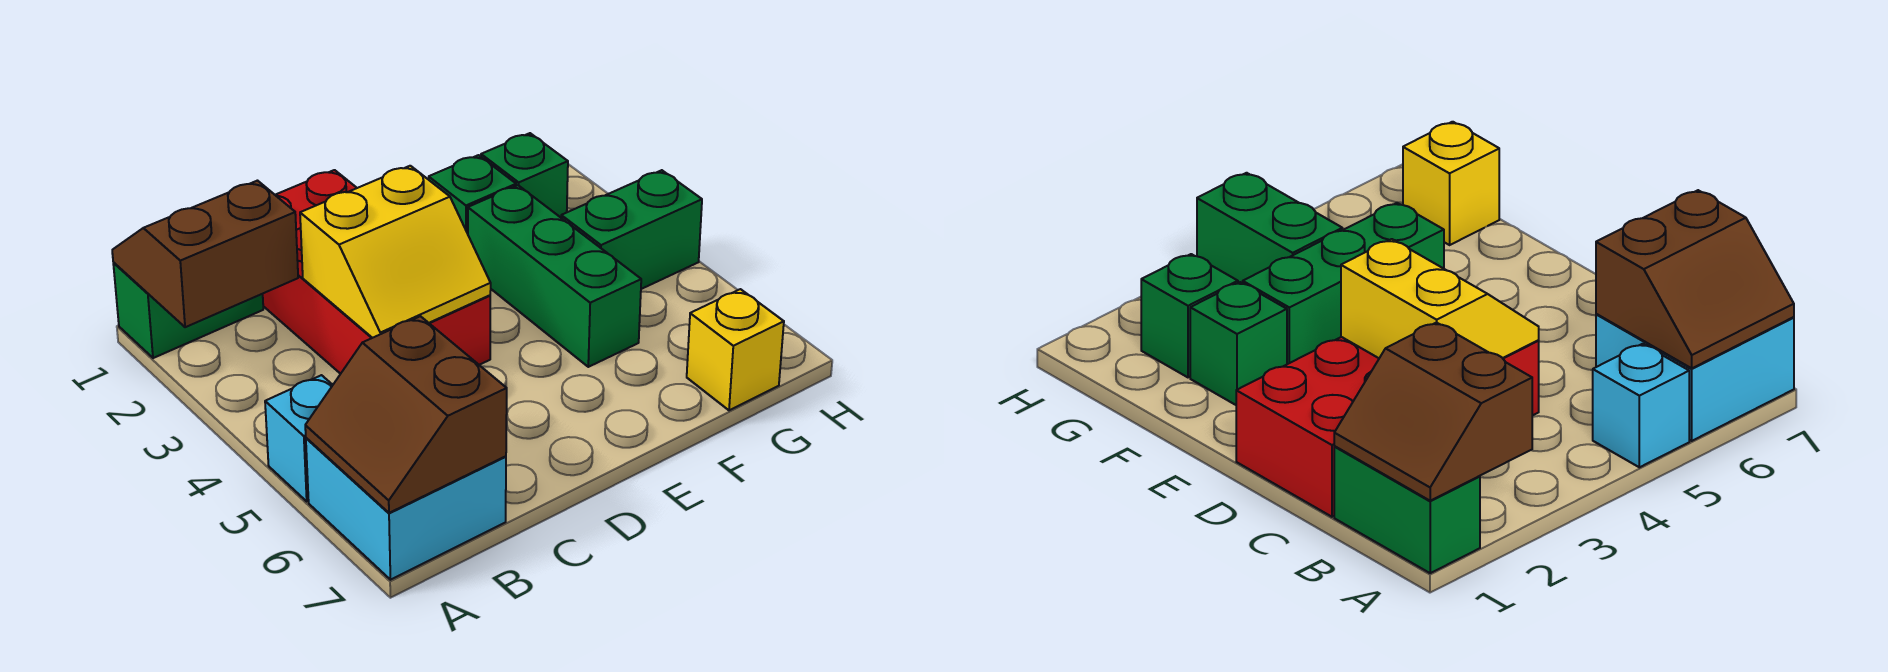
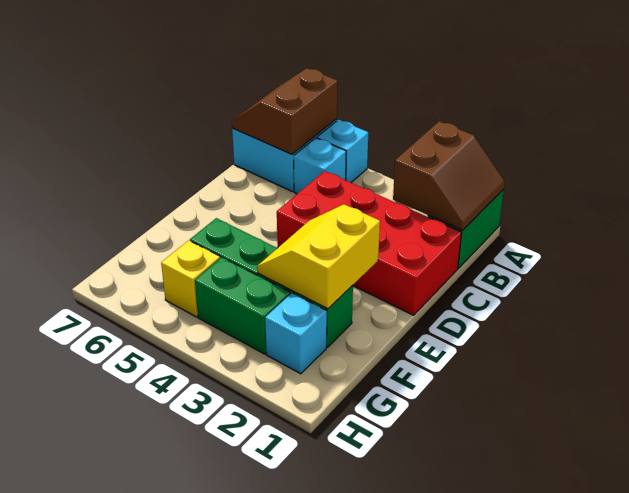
brown 2x2 slope [305,316,507,513] -> brown 2x2 slope turned to [232,68,338,155]
none -> cyan 1x1 brick [294,138,346,194]
yellow 2x2 slope [300,166,491,338] -> yellow 2x2 slope moved to [257,204,380,309]
green 1x1 brick [481,133,568,217] -> cyan 1x1 brick [265,293,327,374]
green 1x2 brick [561,170,702,289] -> green 1x2 brick turned to [195,258,290,354]
yellow 1x1 brick [687,289,784,410] -> yellow 1x1 brick moved to [161,240,220,317]

